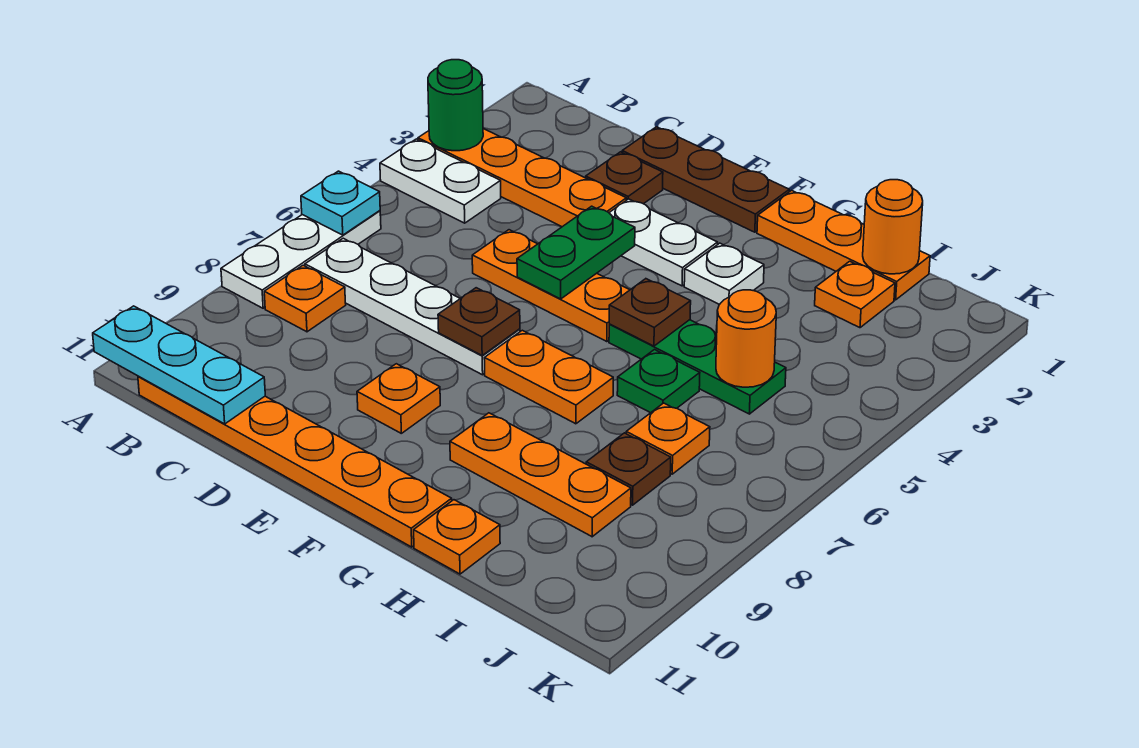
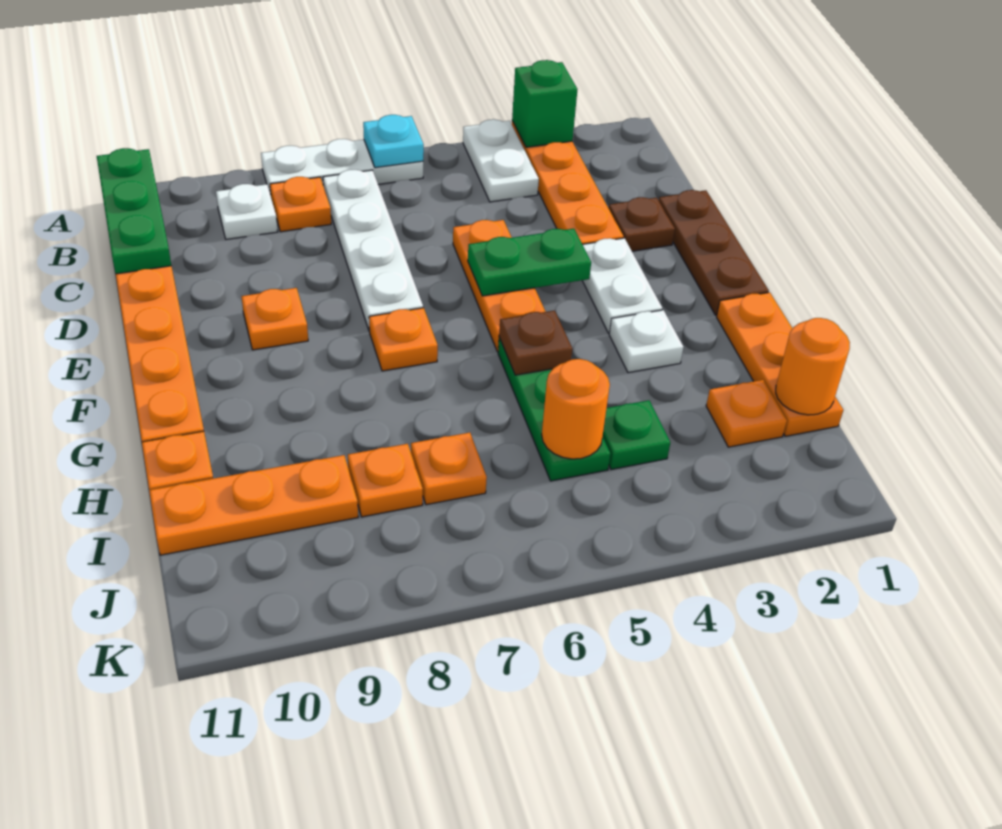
green 1x1 round brick [428,60,483,151] -> green 1x1 brick [512,60,578,147]
cyan 1x3 plate [93,306,265,424] -> green 1x3 plate [97,148,171,274]
none -> white 1x1 plate [216,184,278,239]
brown 1x1 plate [438,288,520,355] -> none
orange 1x2 plate [484,330,613,424] -> orange 1x1 plate [369,308,438,371]
orange 1x3 plate [450,413,631,537] -> orange 1x3 plate turned to [149,455,358,555]
green 1x1 plate [617,350,700,413] -> green 1x1 plate moved to [603,400,670,469]
brown 1x1 plate [586,433,671,505] -> orange 1x1 plate [348,444,423,517]

